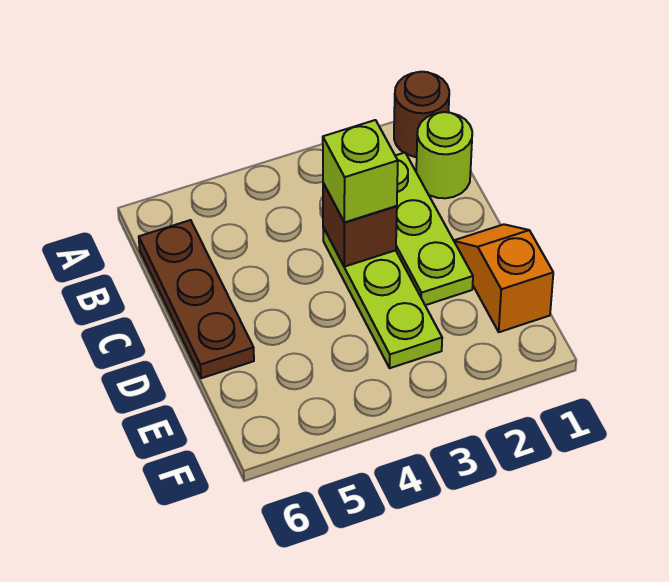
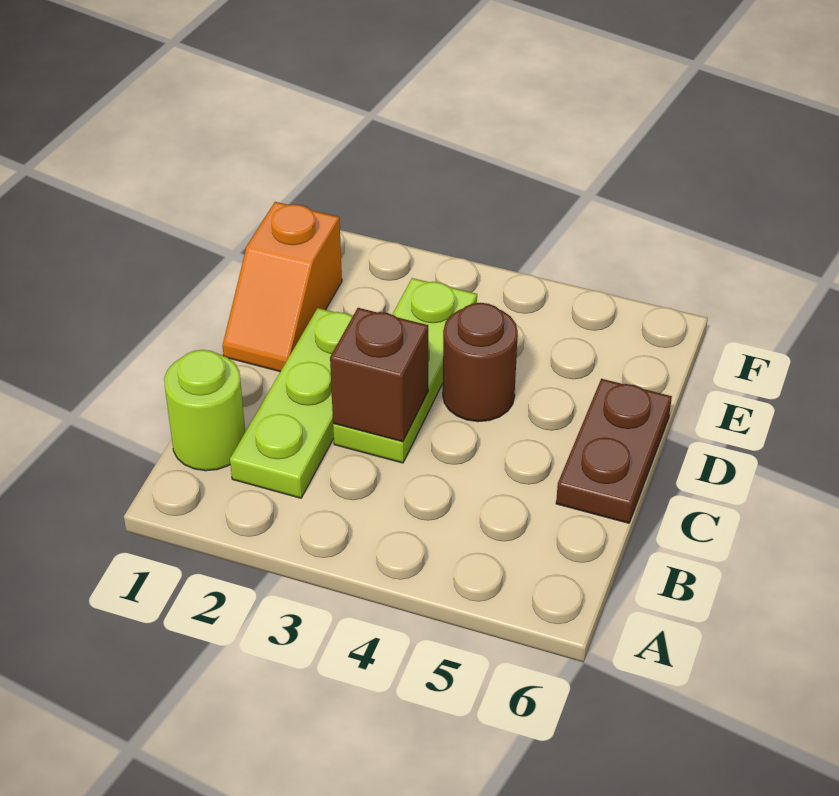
brown 1x1 round brick [394,72,449,157] -> brown 1x1 round brick moved to [443,303,518,422]
brown 1x3 plate [139,220,254,378] -> brown 1x2 plate [556,379,672,523]
lime 1x1 brick [323,120,398,222] -> none

